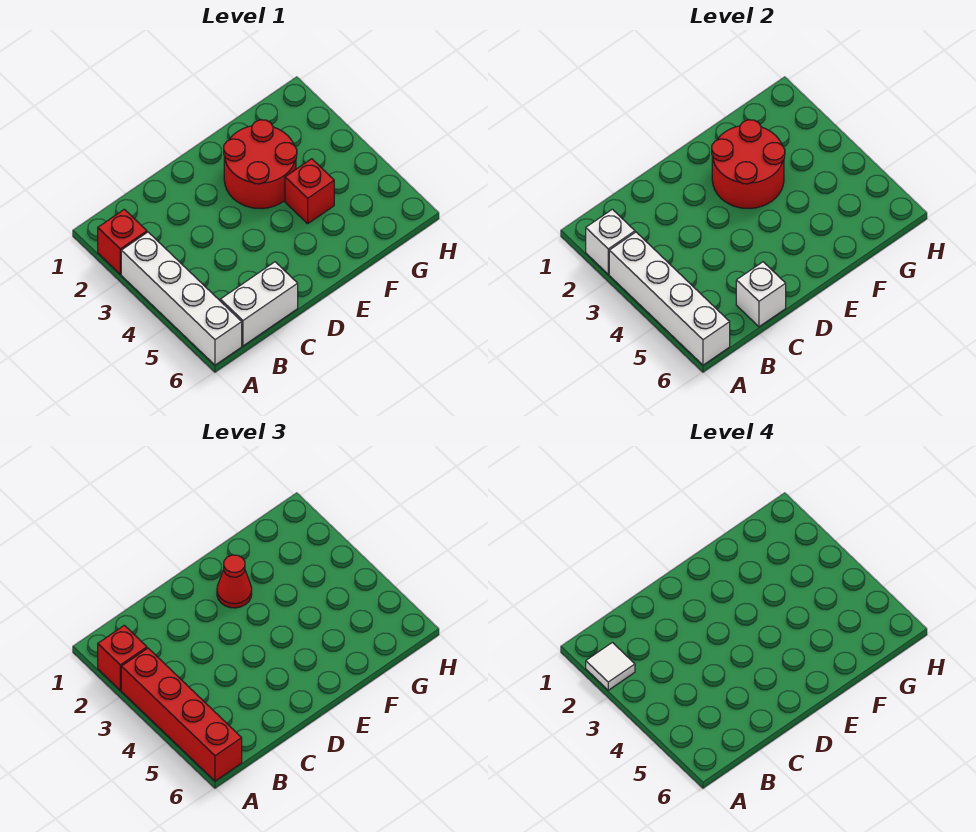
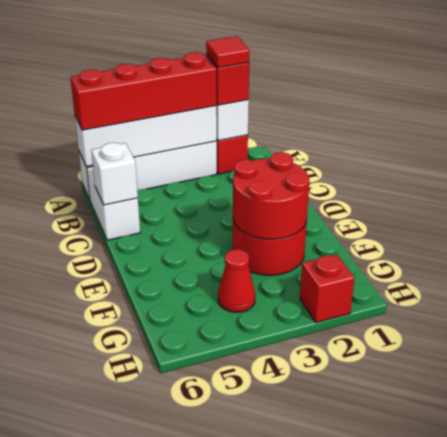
white 1x1 tile [586,642,635,690] -> red 1x1 tile [206,36,250,68]
red 1x1 cone [217,555,252,608] -> red 1x1 cone moved to [218,249,255,312]
red 1x1 brick [285,159,334,224] -> red 1x1 brick moved to [300,254,354,323]

